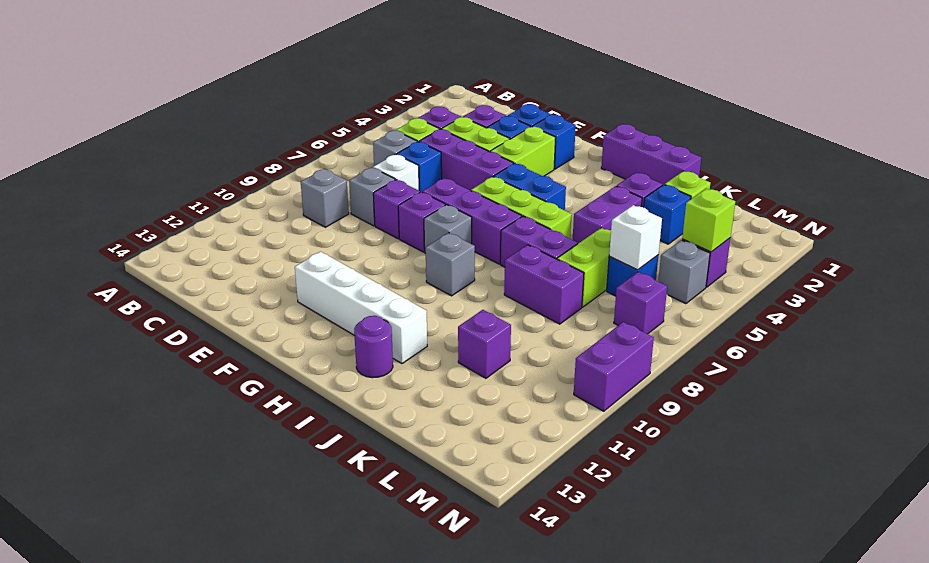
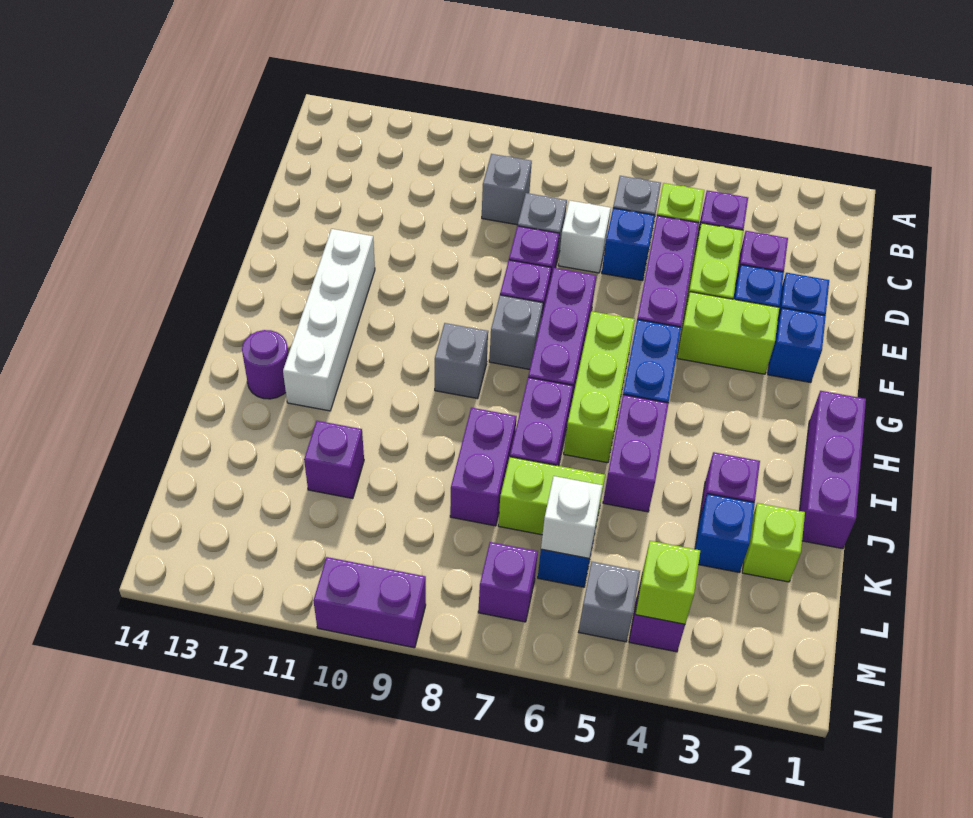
purple 1x2 brick [573,186,642,243] -> purple 1x2 brick turned to [603,395,668,512]

